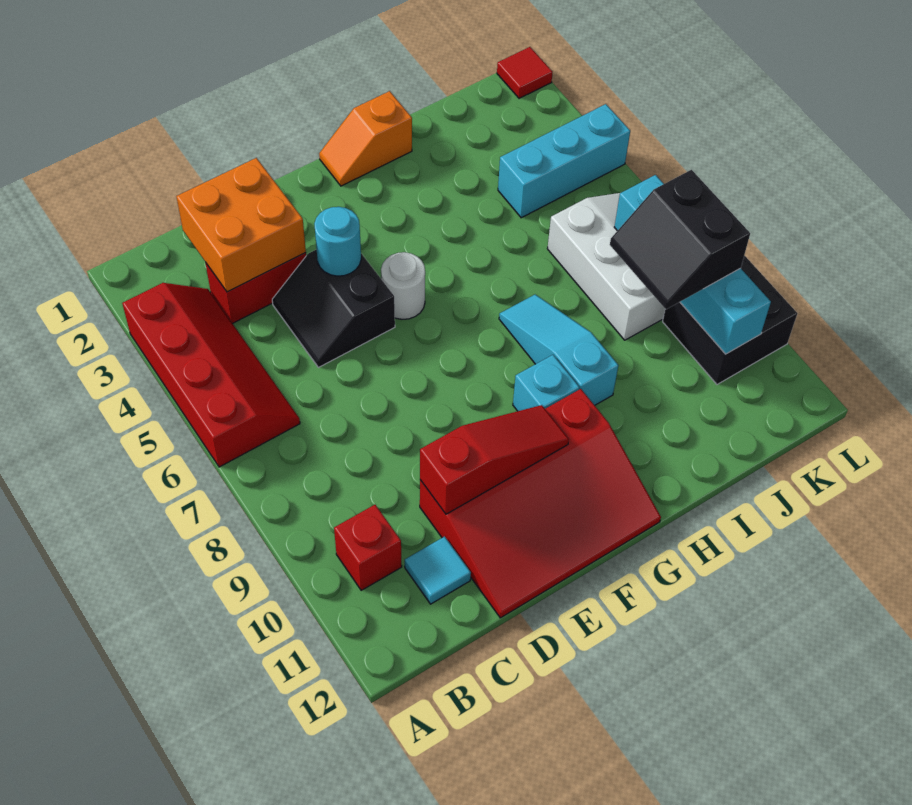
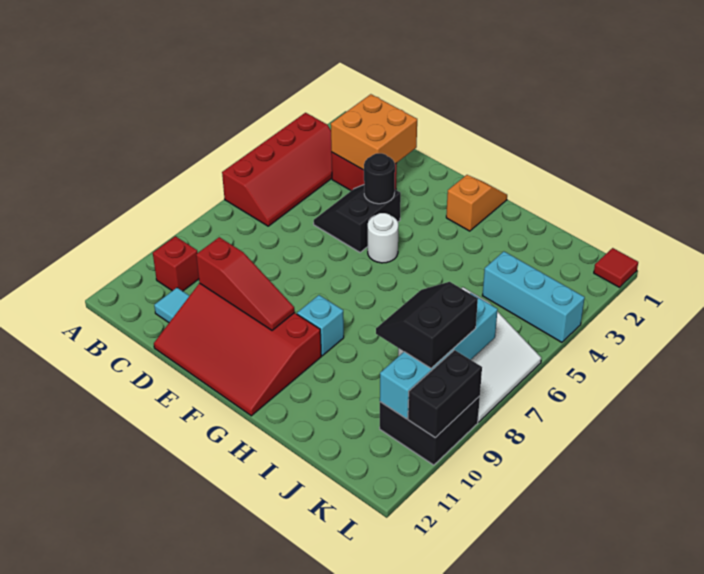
cyan 1x1 round brick [314,207,361,276] -> black 1x1 round brick [364,153,395,204]
orange 1x2 slope [319,91,412,186] -> orange 1x2 slope turned to [446,175,507,231]
cyan 1x3 slope [499,295,618,405] -> none
none -> black 1x2 brick [408,350,482,438]

